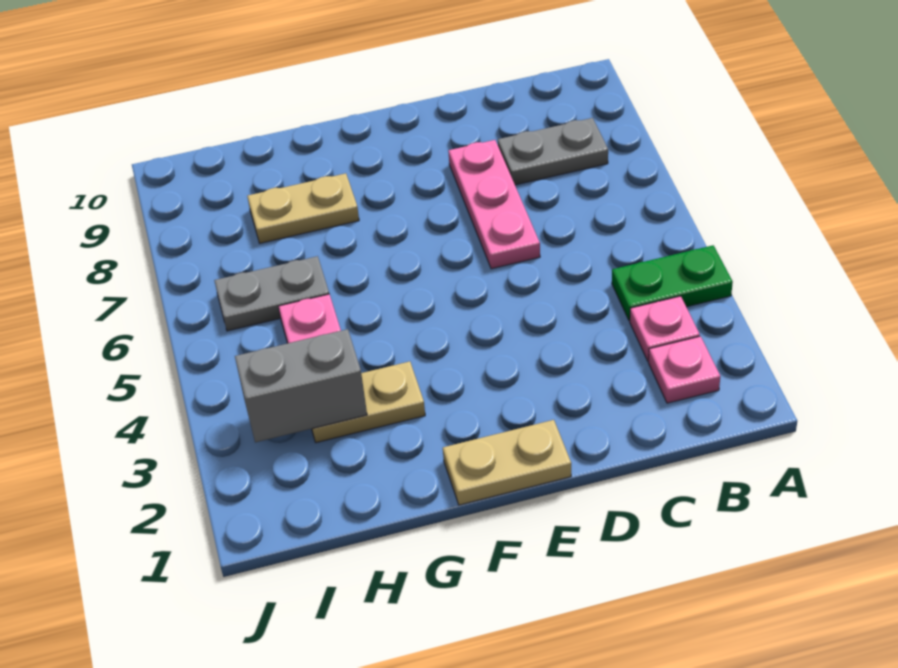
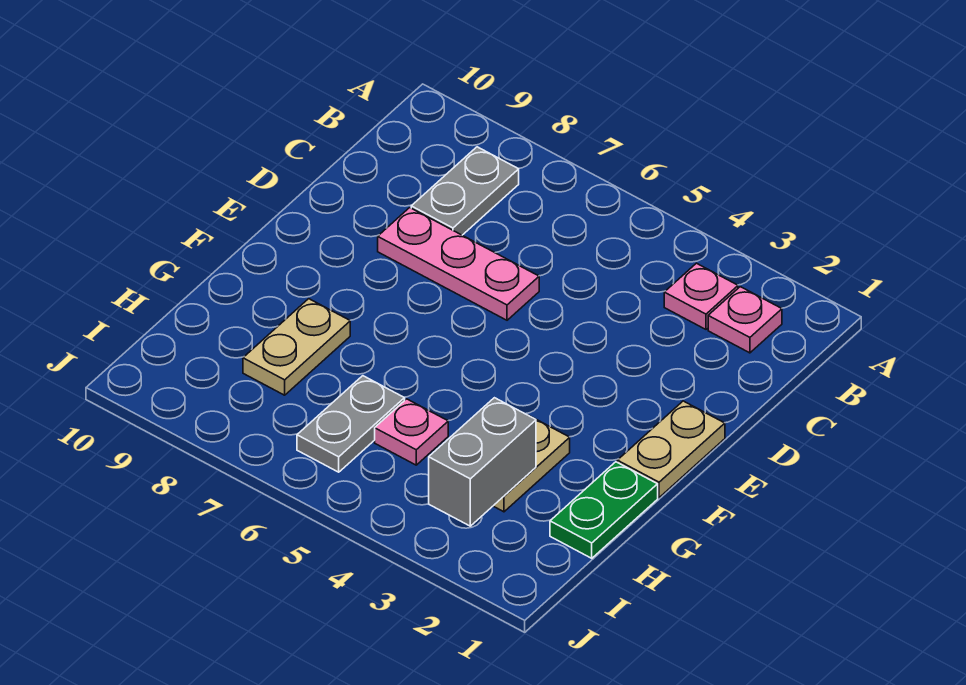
green 1x2 plate [612,245,733,321] -> green 1x2 plate moved to [550,462,658,558]

